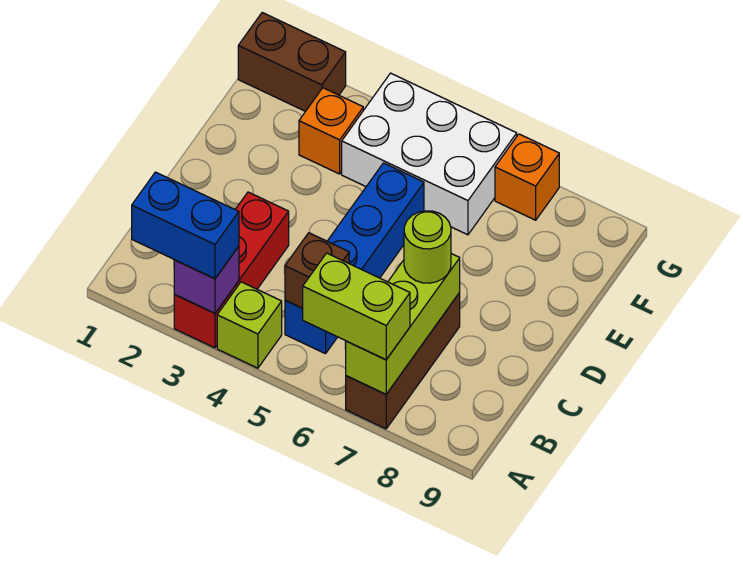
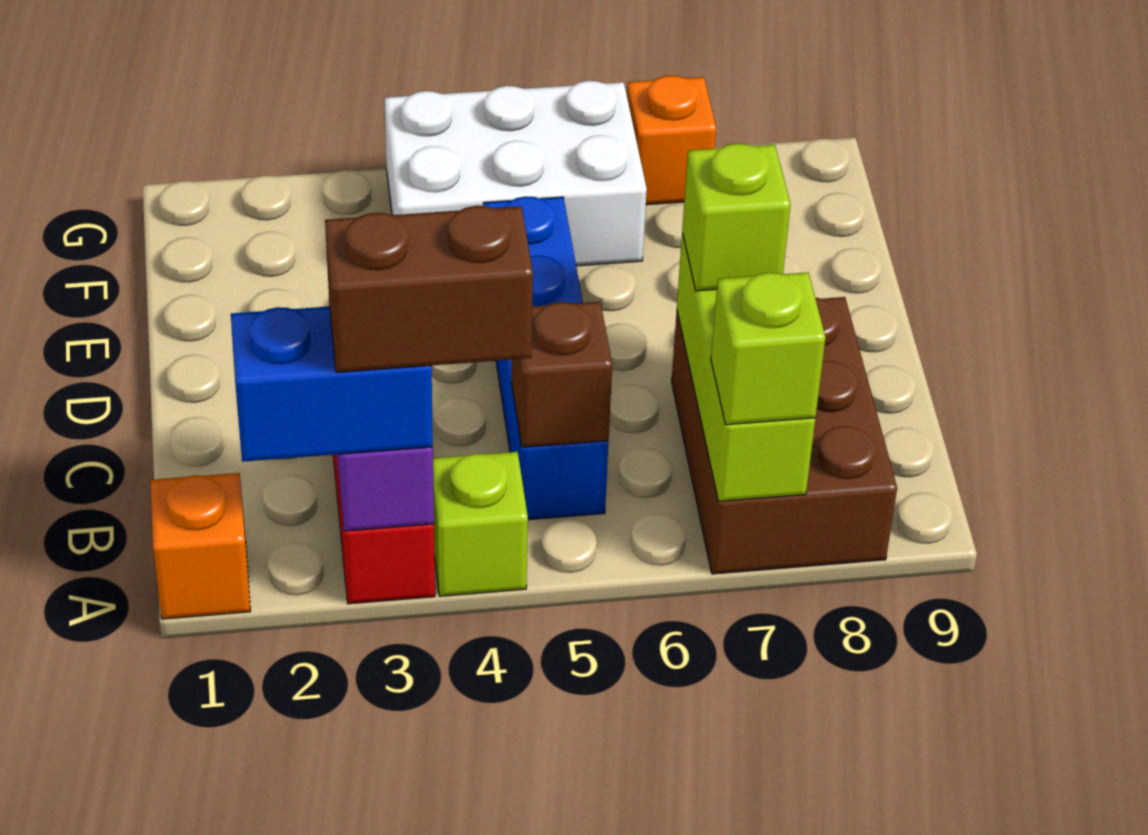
lime 1x2 brick [302,253,410,360] -> lime 1x1 brick [711,272,826,425]
brown 1x3 brick [346,293,460,429] -> brown 2x3 brick [672,297,897,574]
lime 1x1 round brick [404,211,451,283] -> lime 1x1 brick [682,143,791,291]
orange 1x1 brick [299,88,363,174] -> orange 1x1 brick moved to [150,473,250,619]
brown 1x2 brick [238,13,346,111] -> brown 1x2 brick moved to [325,206,533,372]

